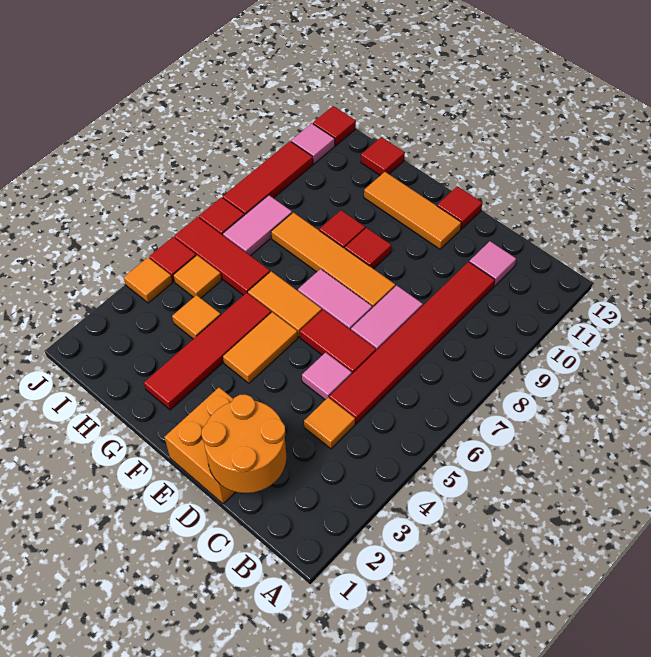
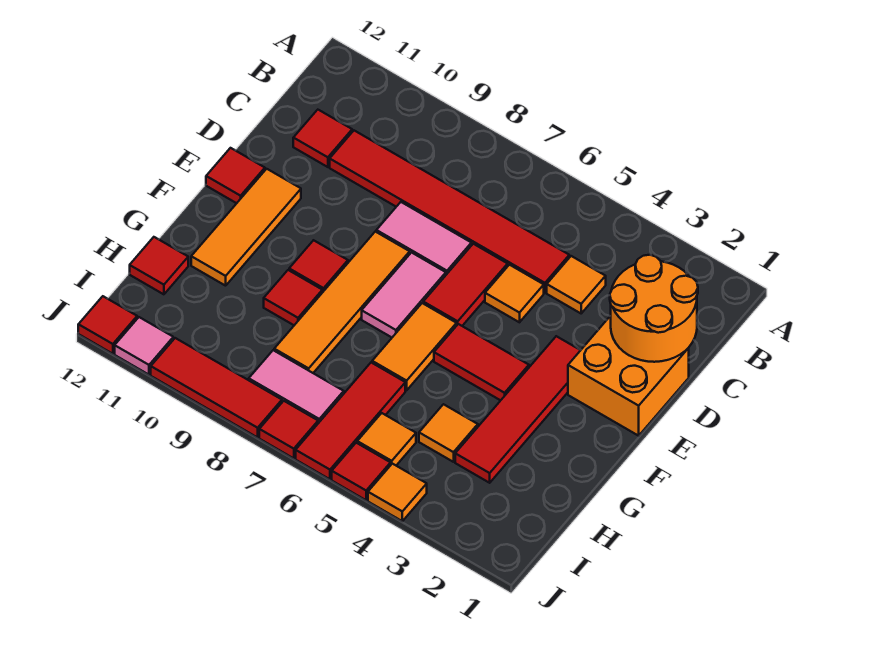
pink 1x1 tile [469,241,516,286] -> red 1x1 tile [293,110,352,167]
pink 1x1 tile [302,352,352,400] -> orange 1x1 tile [485,265,544,322]
orange 1x2 tile [223,312,298,383] -> red 1x2 tile [434,324,529,400]
red 1x4 tile [144,293,271,410] -> red 1x4 tile turned to [455,336,581,483]

